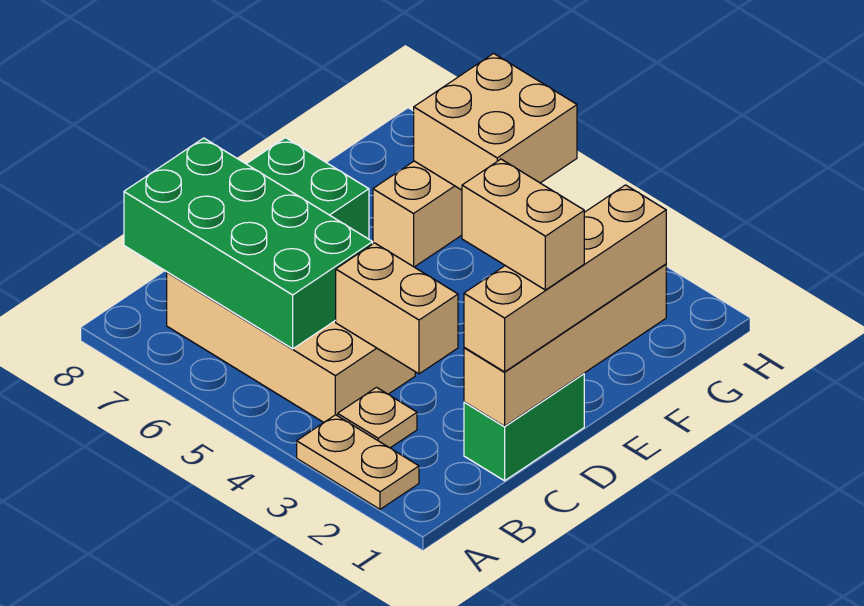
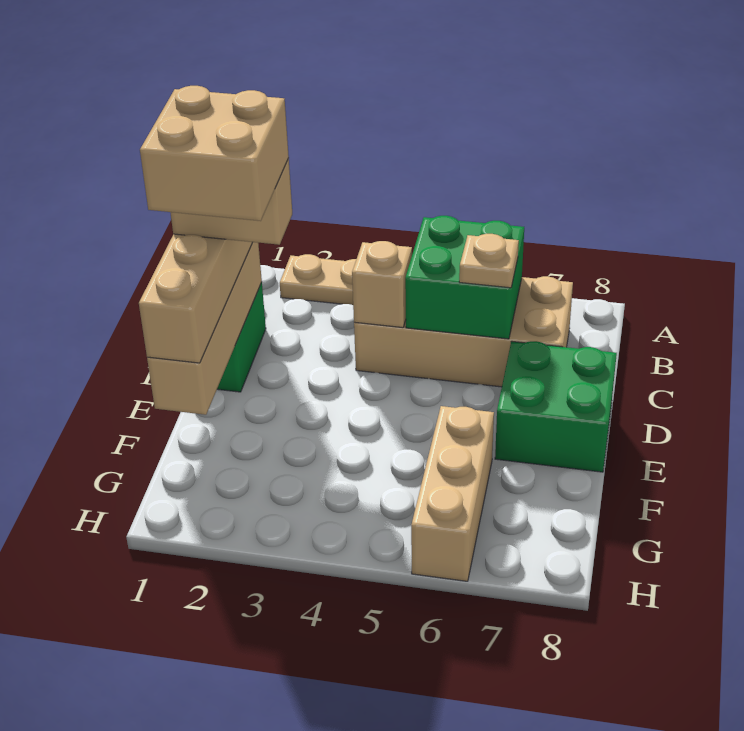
tan 1x1 plate [338,387,417,448] -> tan 1x1 plate moved to [459,234,519,288]
green 2x4 brick [124,138,373,349] -> green 2x2 brick [405,216,524,339]
tan 1x2 brick [336,243,458,374] -> tan 1x1 brick [352,241,412,328]
tan 2x2 brick [414,53,577,190] -> tan 2x2 brick moved to [140,86,289,221]

